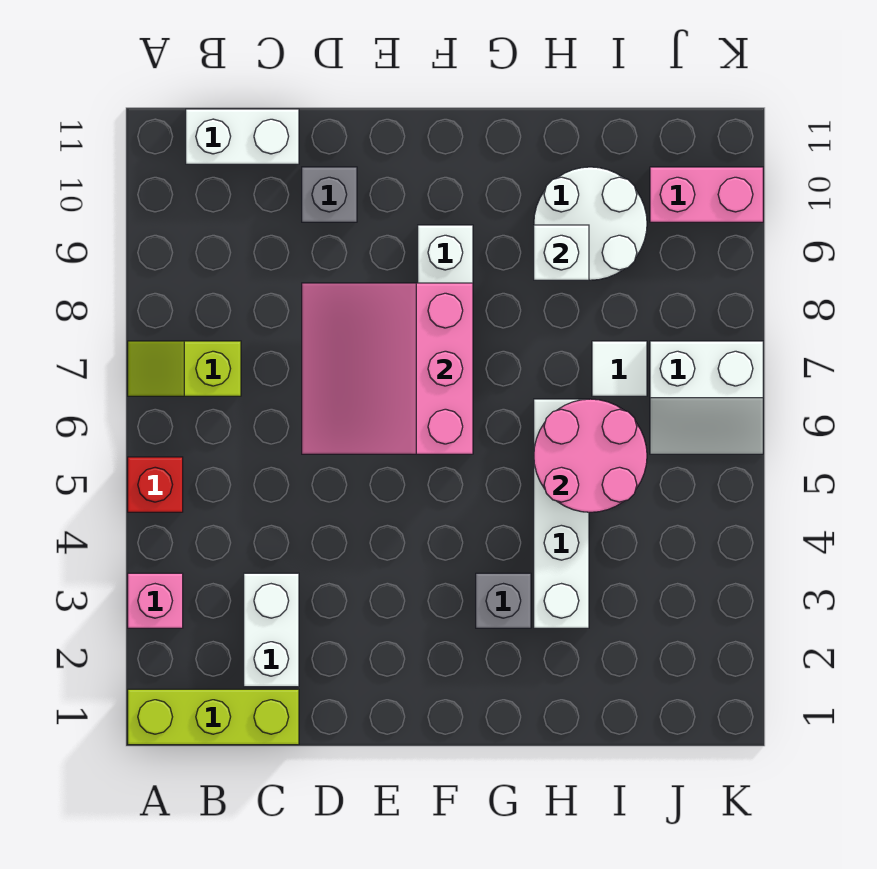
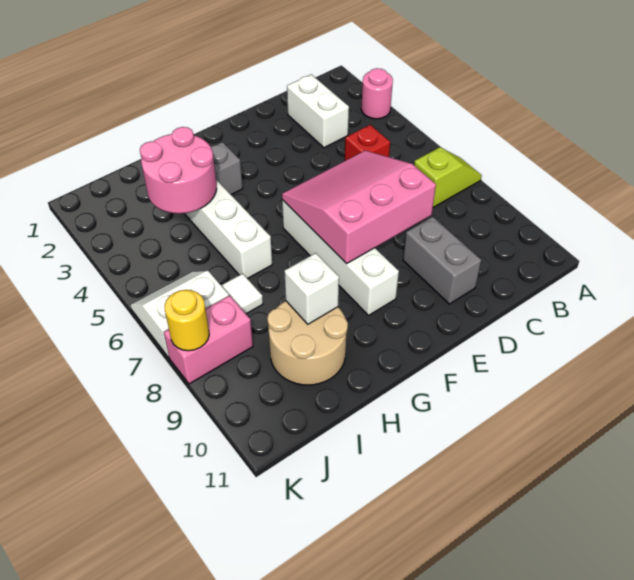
lime 1x3 brick [128,689,299,745] -> none
pink 1x1 brick [128,573,183,628] -> pink 1x1 round brick [361,68,393,119]
red 1x1 brick [128,457,183,512] -> red 1x1 brick moved to [345,125,390,161]
white 1x2 brick [186,109,299,164] -> none
pink 3x3 slope [302,283,473,454] -> pink 3x3 slope turned to [282,151,436,264]
grey 1x1 brick [302,167,357,222] -> grey 1x2 brick [403,217,481,304]
pink 2x2 round brick [534,399,647,512] -> pink 2x2 round brick moved to [140,127,217,214]
white 2x2 round brick [534,167,647,280] -> tan 2x2 round brick [267,301,348,385]
pink 1x2 brick [650,167,763,222] -> pink 1x2 brick moved to [164,295,253,384]
none -> yellow 1x1 round brick [164,290,209,351]

